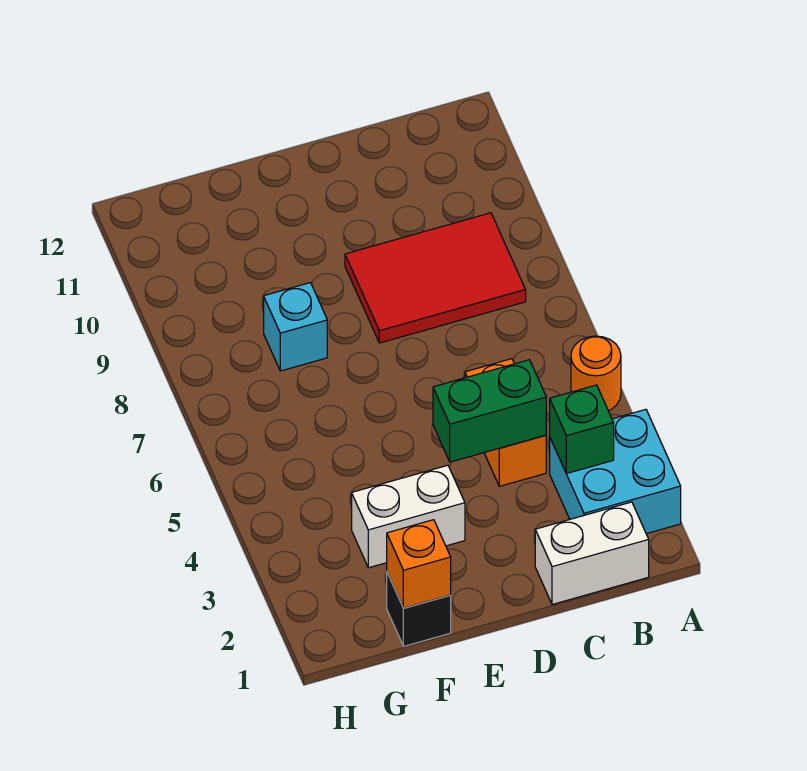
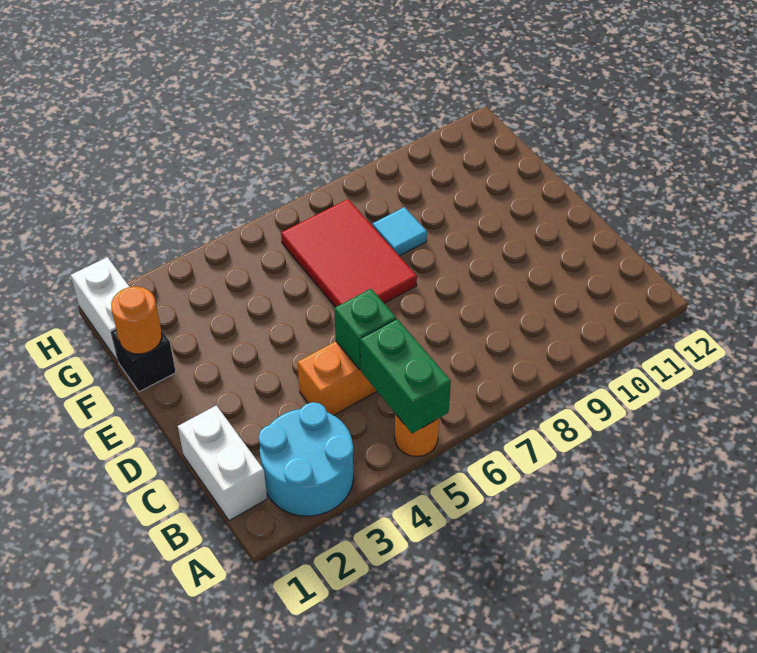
cyan 2x2 brick [550,410,681,534] -> cyan 2x2 round brick [259,402,354,516]
green 1x1 brick [550,385,614,474] -> green 1x1 brick moved to [334,289,396,369]
red 2x3 tile [345,213,526,343] -> red 2x3 tile moved to [281,199,417,307]
green 1x2 brick [433,360,546,462] -> green 1x2 brick moved to [360,319,451,433]
white 1x2 brick [352,465,465,568] -> white 1x2 brick moved to [71,257,129,362]
orange 1x1 brick [387,520,451,608] -> orange 1x1 round brick [111,286,162,354]
cyan 1x1 brick [264,283,327,371] -> cyan 1x1 tile [373,207,427,256]

